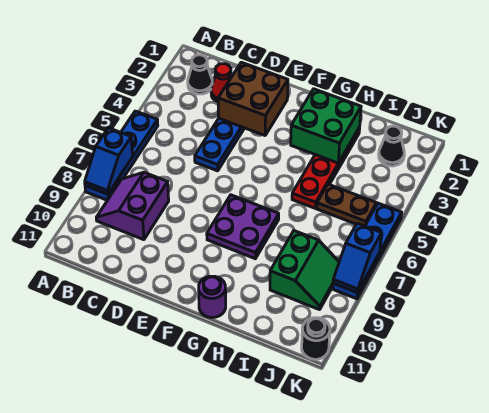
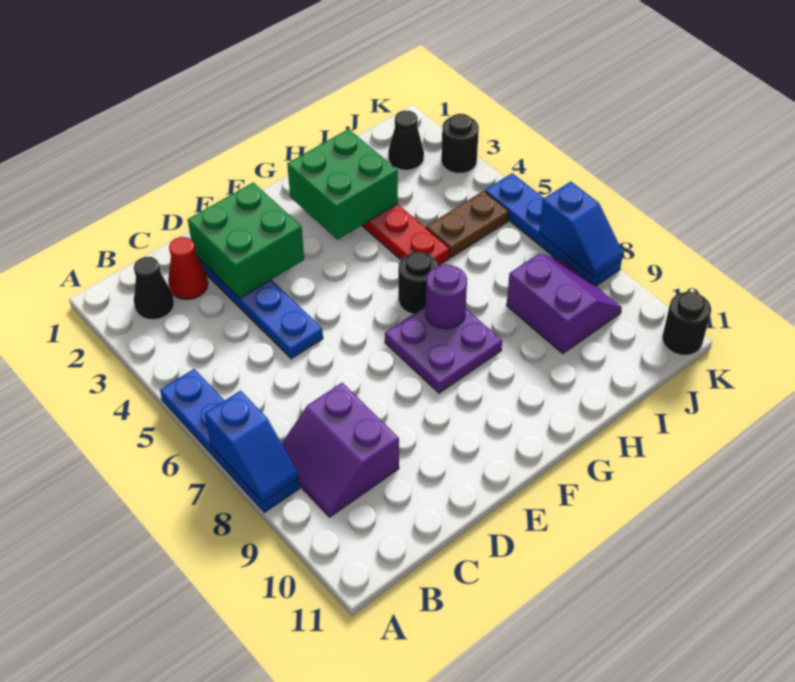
brown 2x2 brick [218,62,288,135] -> green 2x2 brick [188,183,304,298]
none -> black 1x1 round brick [398,252,438,314]
purple 1x1 round brick [199,276,226,318] -> purple 1x1 round brick moved to [426,265,467,329]
green 2x2 slope [270,231,339,310] -> purple 2x2 slope [507,254,622,354]
none -> black 1x1 round brick [441,114,479,174]

